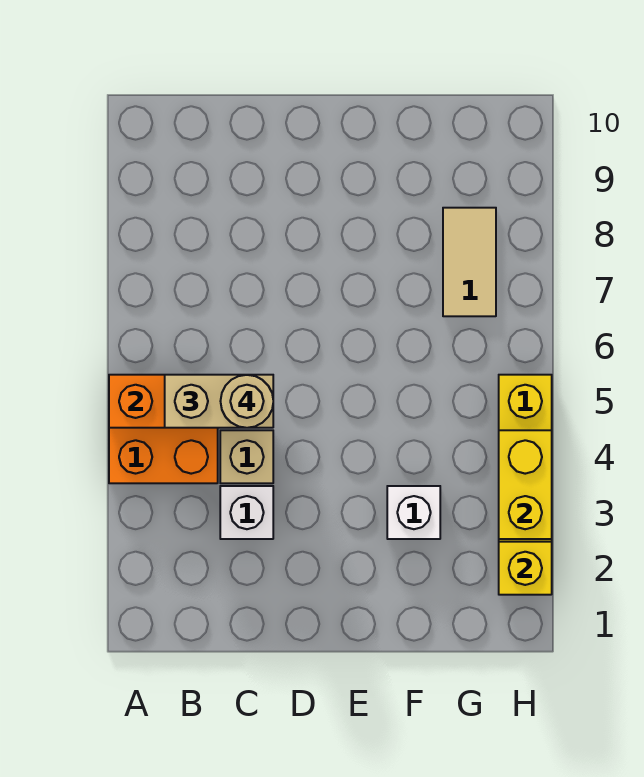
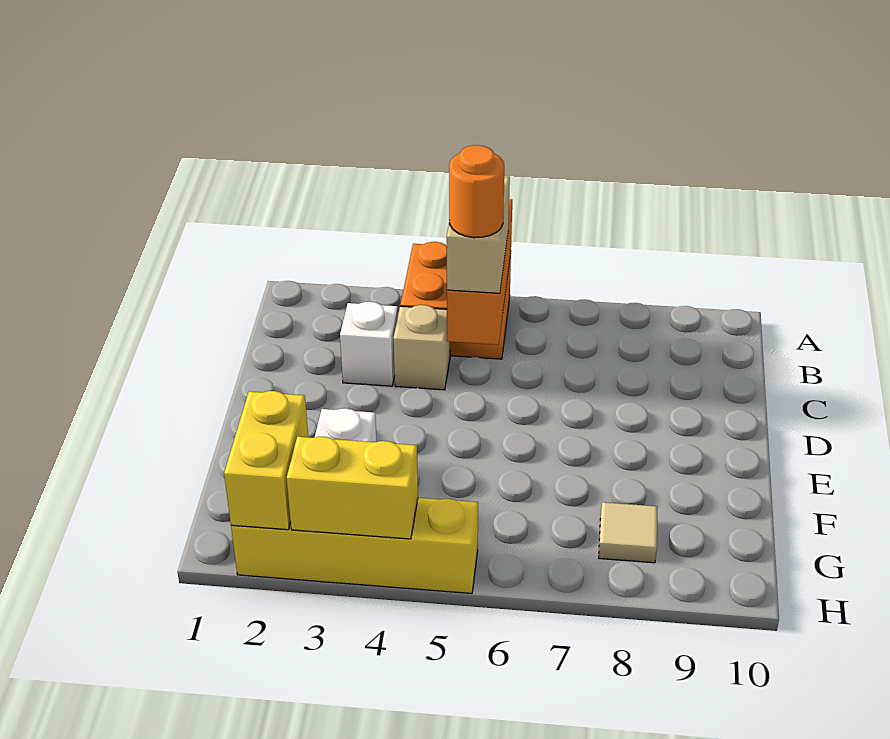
tan 1x1 round brick [221,375,273,428] -> orange 1x1 round brick [449,145,504,238]
tan 1x2 tile [443,208,496,316] -> tan 1x1 tile [599,502,658,563]
yellow 1x1 brick [499,542,552,595] -> yellow 1x2 brick [224,391,308,530]

